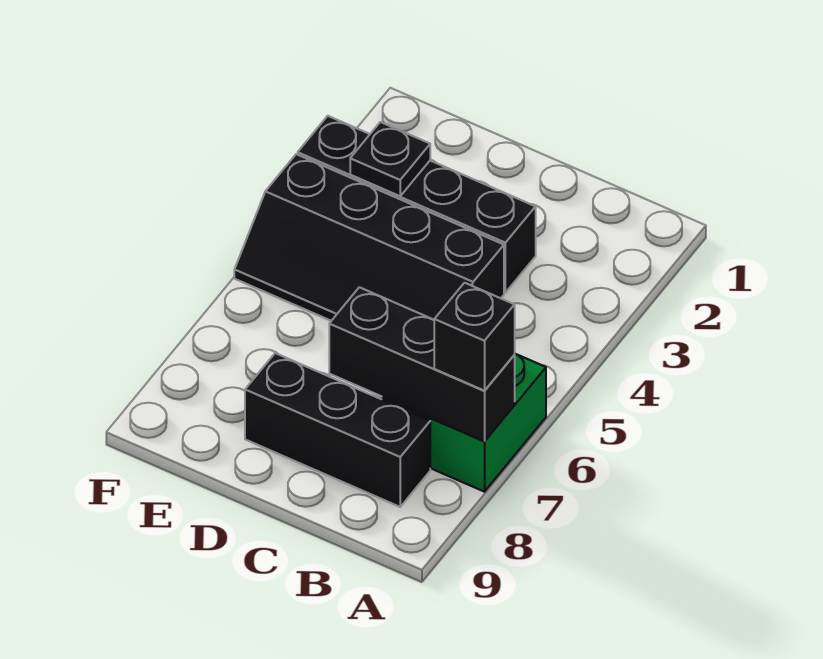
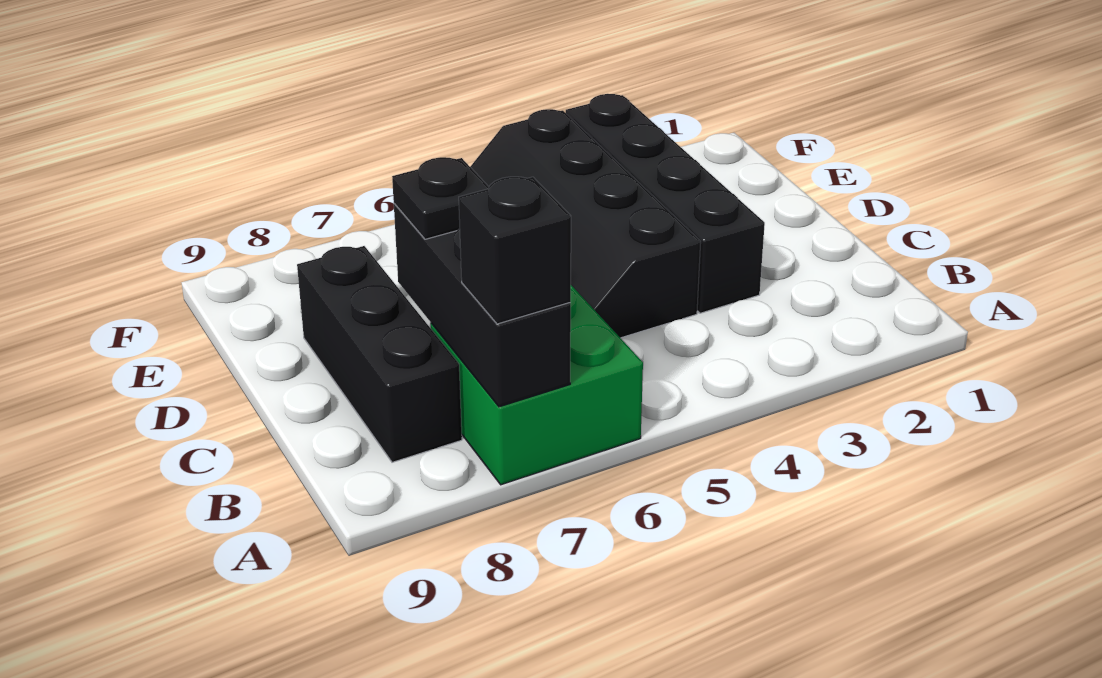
black 1x1 plate [350,122,430,196] -> black 1x1 plate moved to [392,157,489,239]

